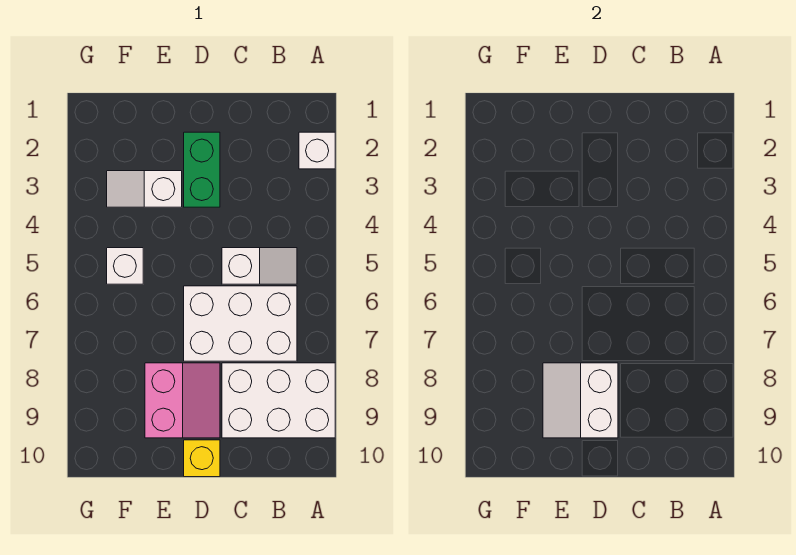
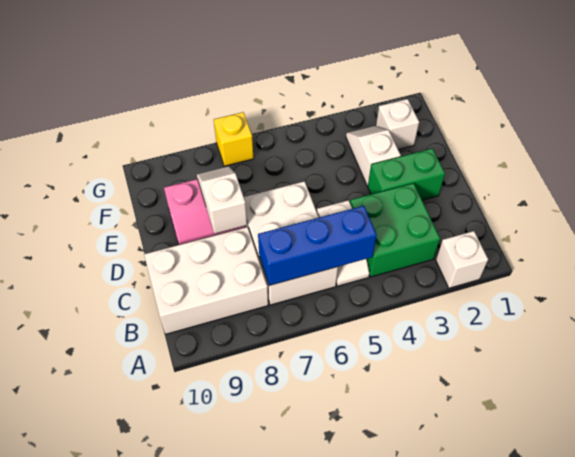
white 2x3 brick [222,363,335,438] -> white 2x3 brick turned to [144,227,268,334]
none -> green 2x2 brick [350,183,440,277]
none -> blue 1x3 brick [258,206,377,286]
white 2x2 slope [543,363,618,438] -> white 1x2 slope [197,166,247,234]
yellow 1x1 brick [184,440,220,477] -> yellow 1x1 brick moved to [214,112,254,166]
white 1x1 brick [107,248,143,284] -> white 1x1 brick moved to [376,99,419,150]

